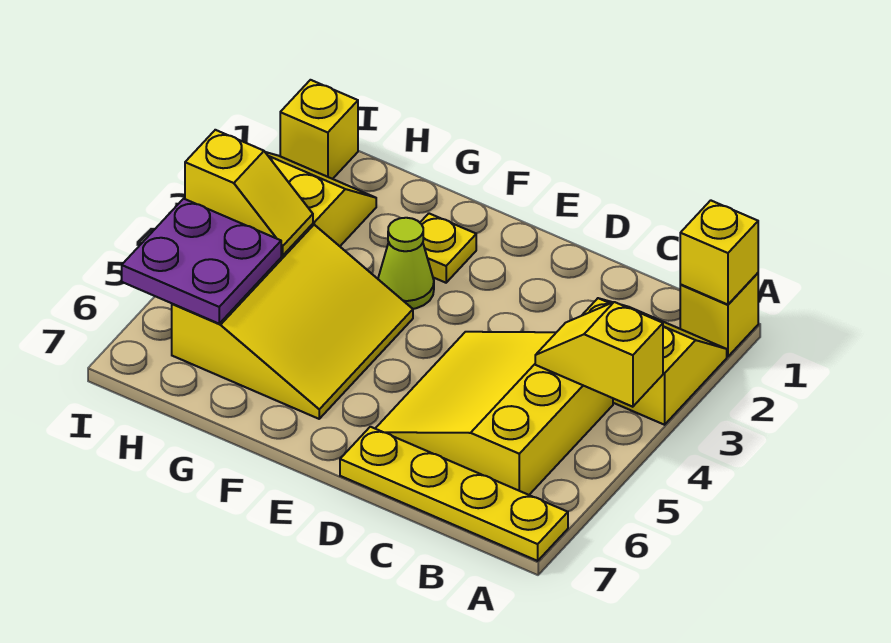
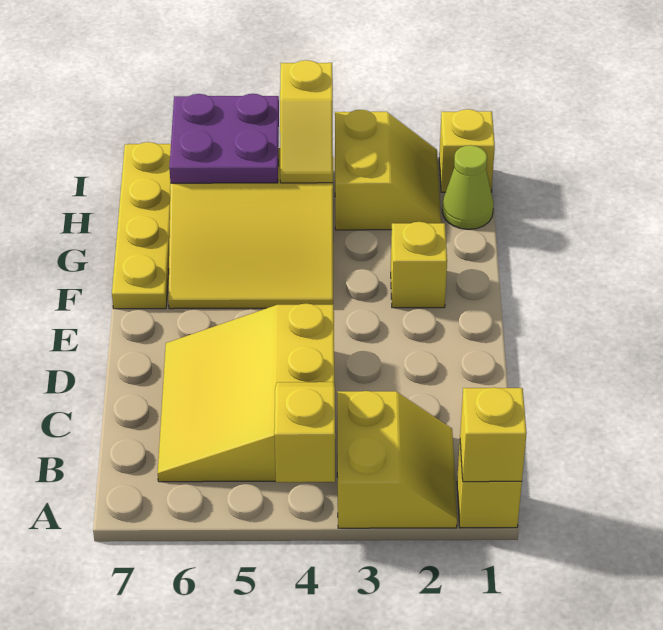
yellow 1x4 plate [340,427,568,561] -> yellow 1x4 plate moved to [112,142,171,309]
yellow 3x3 slope [375,332,613,495] -> yellow 3x3 slope turned to [158,304,334,482]
yellow 1x1 plate [420,214,476,283] -> yellow 1x1 brick [391,222,447,308]
lime 1x1 cone [378,218,434,309] -> lime 1x1 cone moved to [442,145,494,229]

